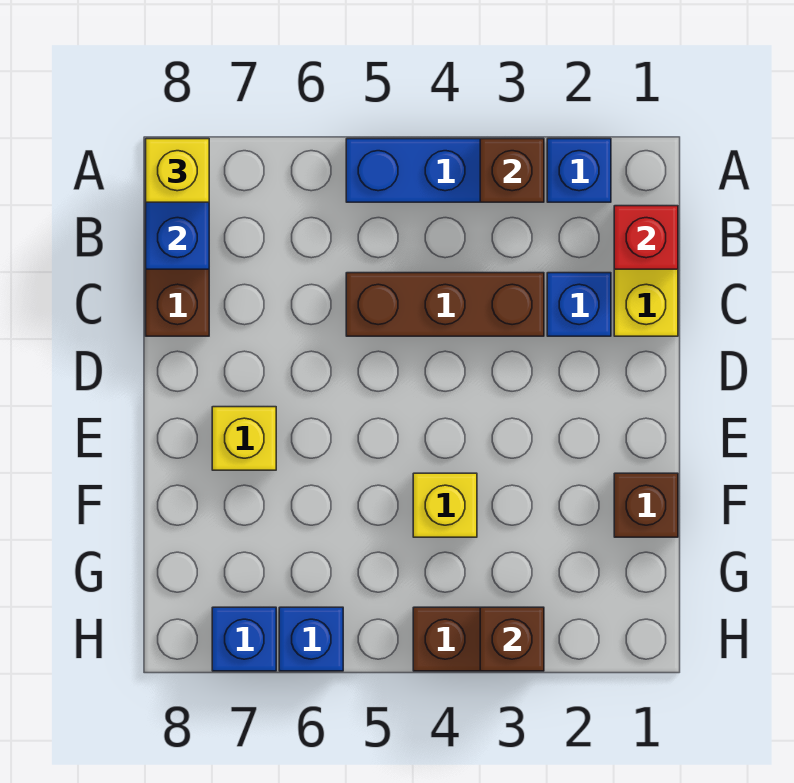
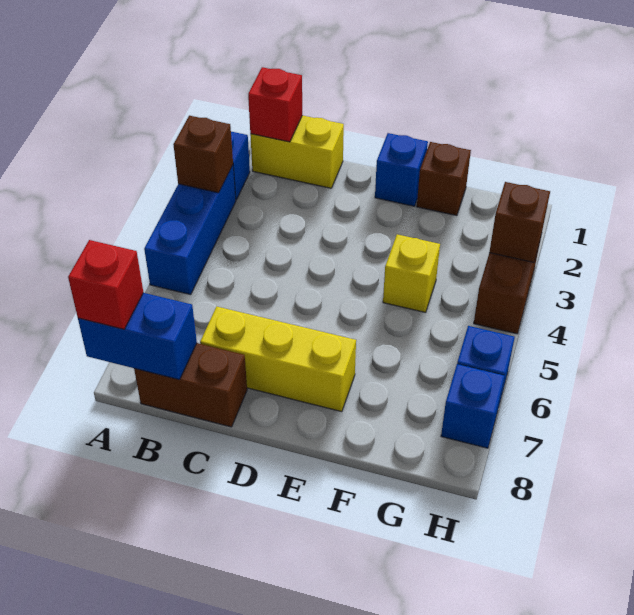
yellow 1x1 brick [146,139,209,202] -> red 1x1 brick [68,240,143,329]
blue 1x1 brick [547,273,611,336] -> blue 1x1 brick moved to [375,133,428,206]
brown 1x3 brick [346,273,544,336] -> none
yellow 1x1 brick [212,407,276,470] -> yellow 1x3 brick [200,306,356,412]

